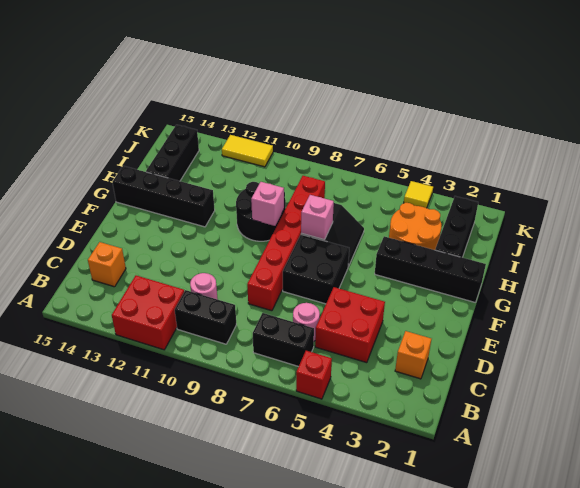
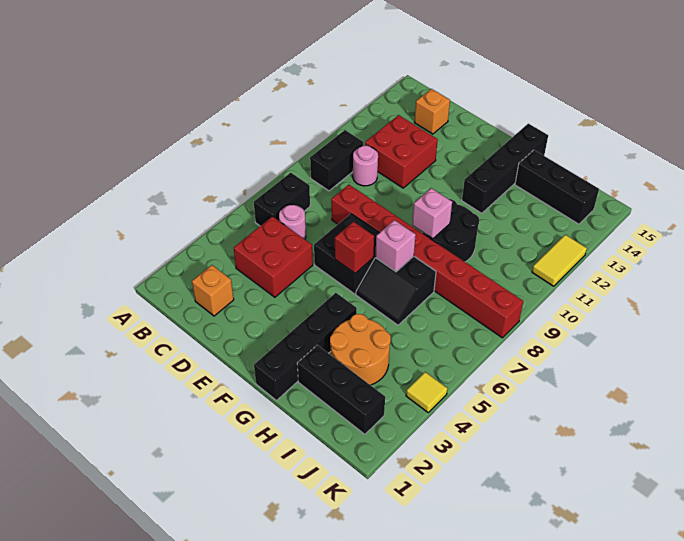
red 1x1 brick [296,351,332,399] -> red 1x1 brick moved to [335,222,374,273]
red 2x2 brick [112,276,184,350] -> red 2x2 brick moved to [365,115,438,188]
red 1x6 brick [247,176,325,311] -> red 1x8 brick [331,185,523,338]

